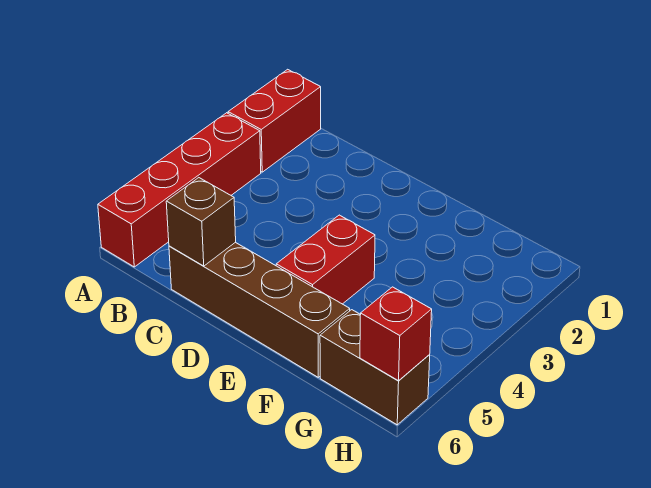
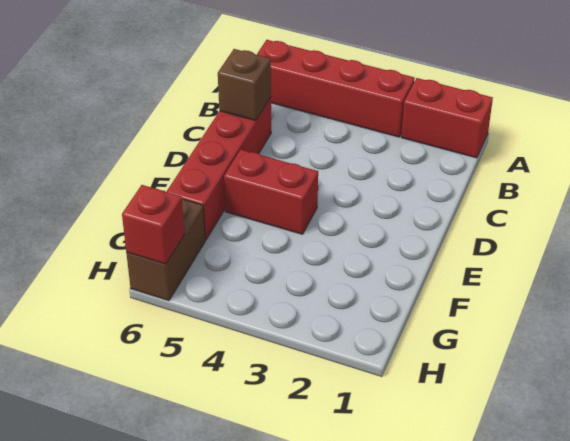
brown 1x4 brick [169,242,350,377] -> red 1x4 brick [166,98,271,240]

